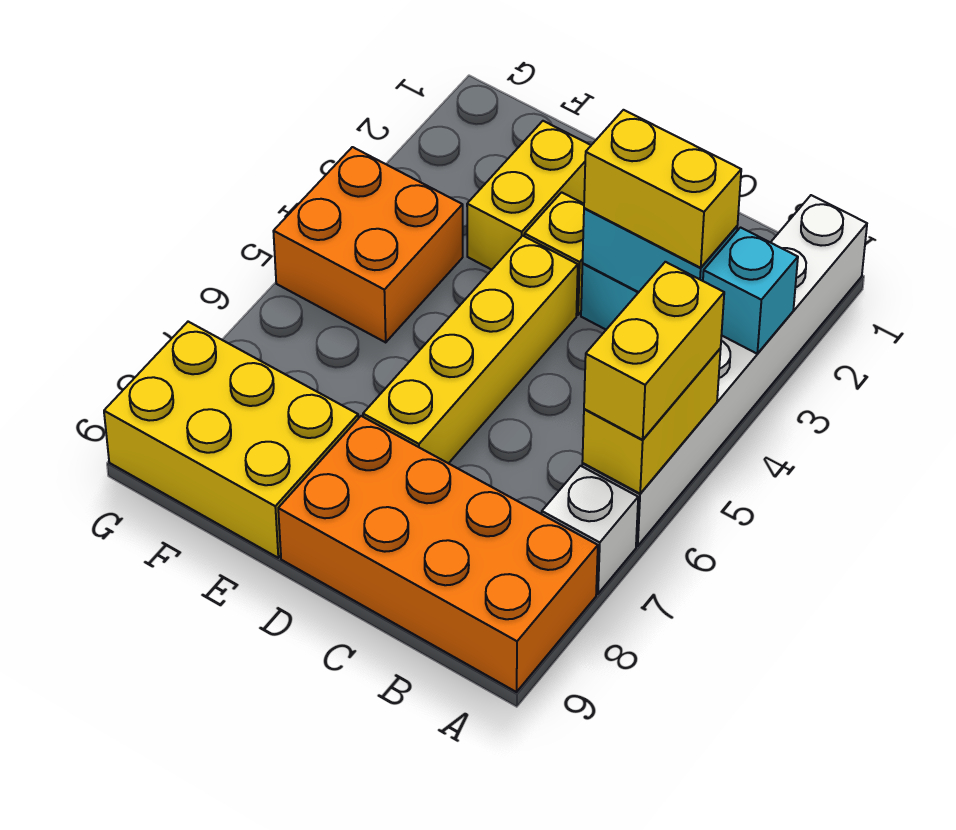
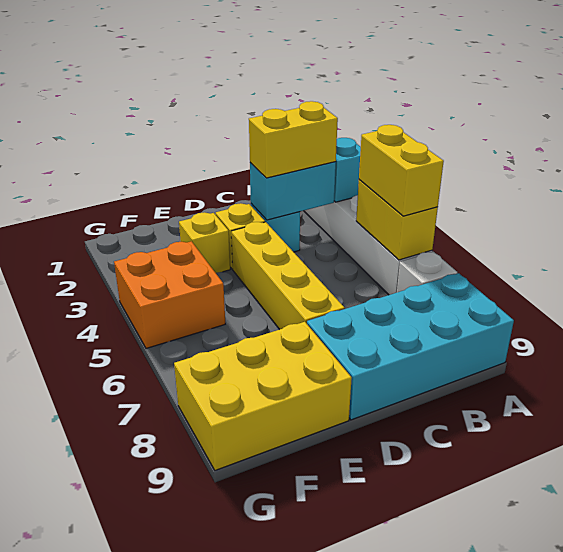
orange 2x4 brick [278,416,598,692] -> cyan 2x4 brick [307,273,514,420]
yellow 1x2 brick [467,121,591,270] -> yellow 1x1 brick [179,212,230,273]

